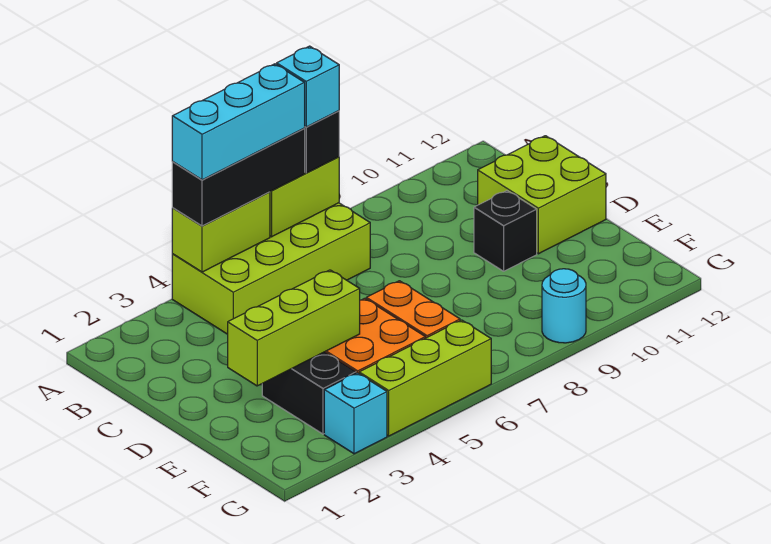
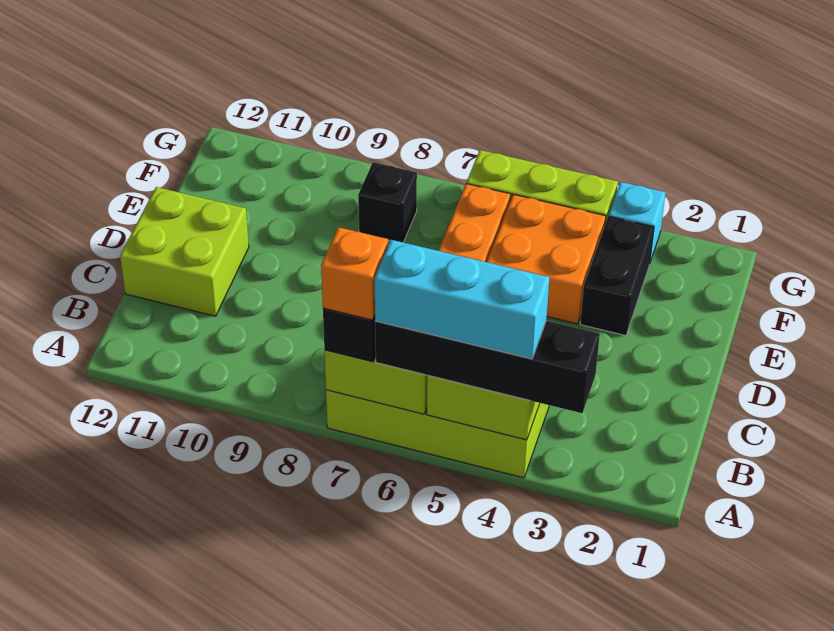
black 1x3 brick [172,129,305,226] -> black 1x4 brick [375,321,600,413]
cyan 1x1 brick [277,46,339,127] -> orange 1x1 brick [321,227,388,320]
black 1x1 brick [474,191,537,271] -> black 1x1 brick moved to [358,162,417,242]
lime 1x3 brick [228,270,360,386] -> none
cyan 1x1 round brick [542,269,586,343] -> none

